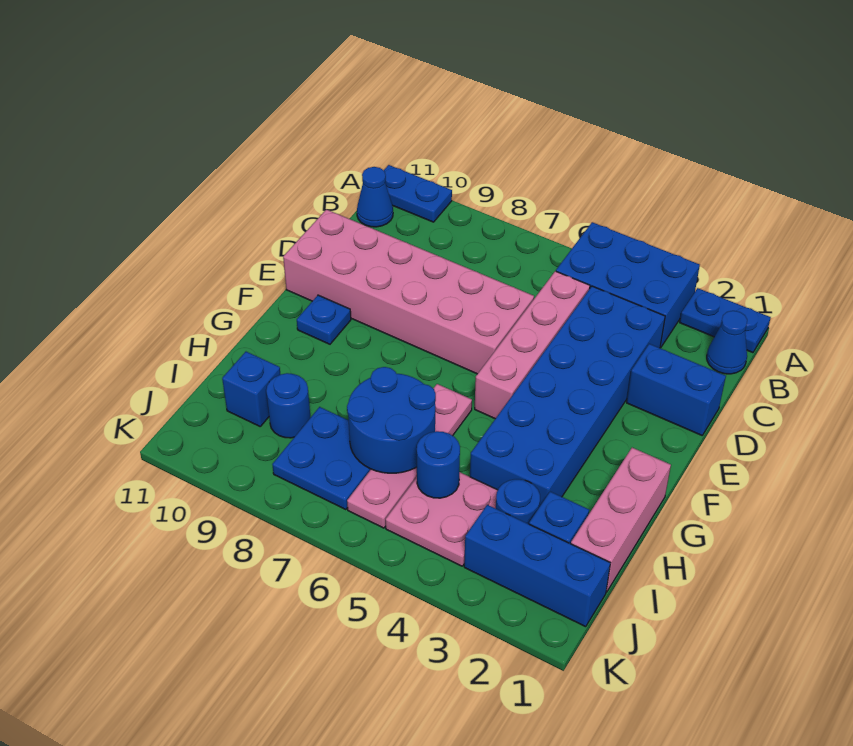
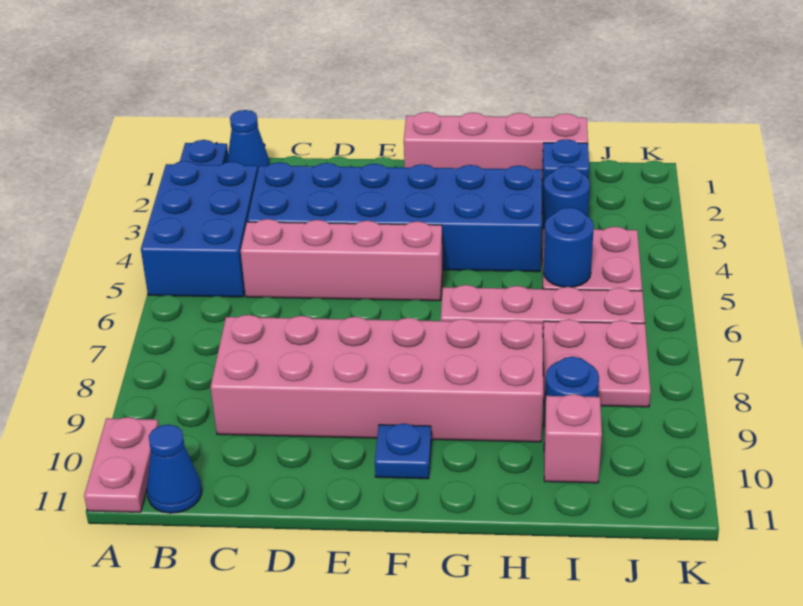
blue 1x2 plate [384,165,452,222] -> pink 1x2 plate [84,417,159,512]
blue 1x2 brick [627,344,726,435] -> none
pink 2x6 brick [283,210,534,374] -> pink 2x6 brick turned to [211,315,543,442]
pink 1x3 brick [571,448,671,592] -> pink 1x4 brick [404,112,588,182]
blue 2x2 round brick [347,367,436,473] -> none
blue 2x2 plate [272,407,371,510] -> pink 2x2 plate [543,319,651,407]
blue 1x1 brick [222,352,281,426] -> pink 1x1 brick [544,394,602,483]
blue 1x3 brick [464,505,610,627] -> none

